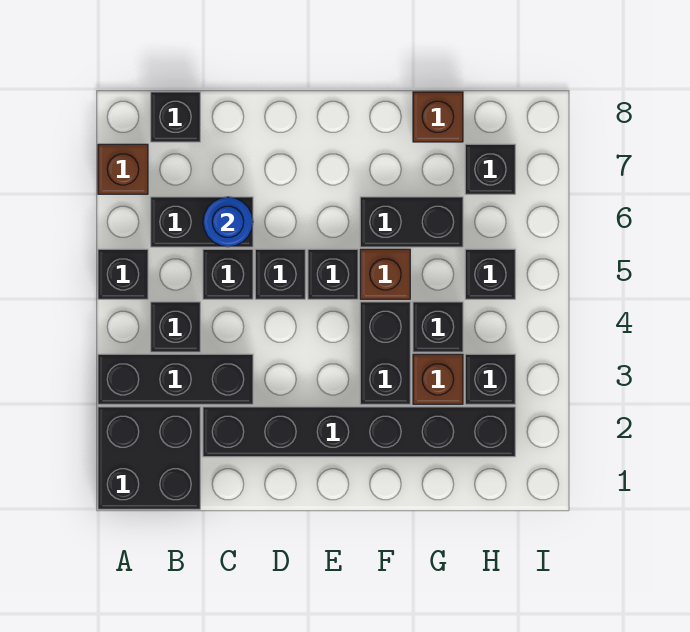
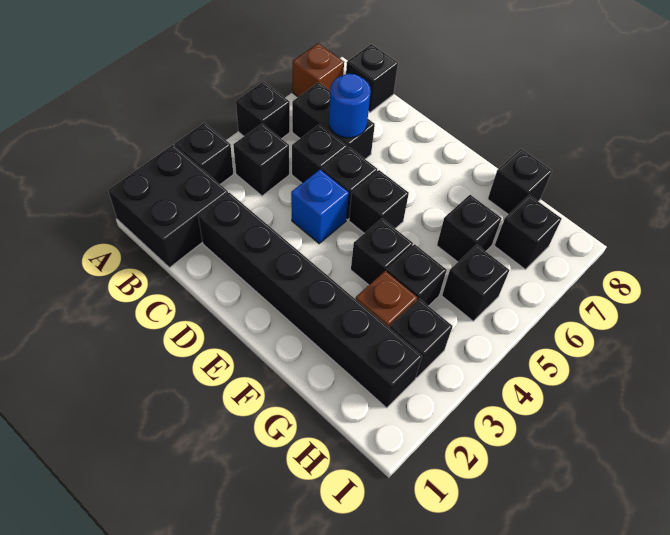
black 1x3 brick [98,354,253,404] -> black 1x1 brick [175,123,233,184]
none -> blue 1x1 brick [291,170,349,243]
black 1x2 brick [360,302,410,404] -> black 1x1 brick [351,219,413,285]
brown 1x1 brick [360,249,410,299] -> none
black 1x2 brick [360,197,463,247] -> black 1x1 brick [437,195,502,262]
brown 1x1 brick [413,92,463,142] -> black 1x1 brick [488,149,552,214]

